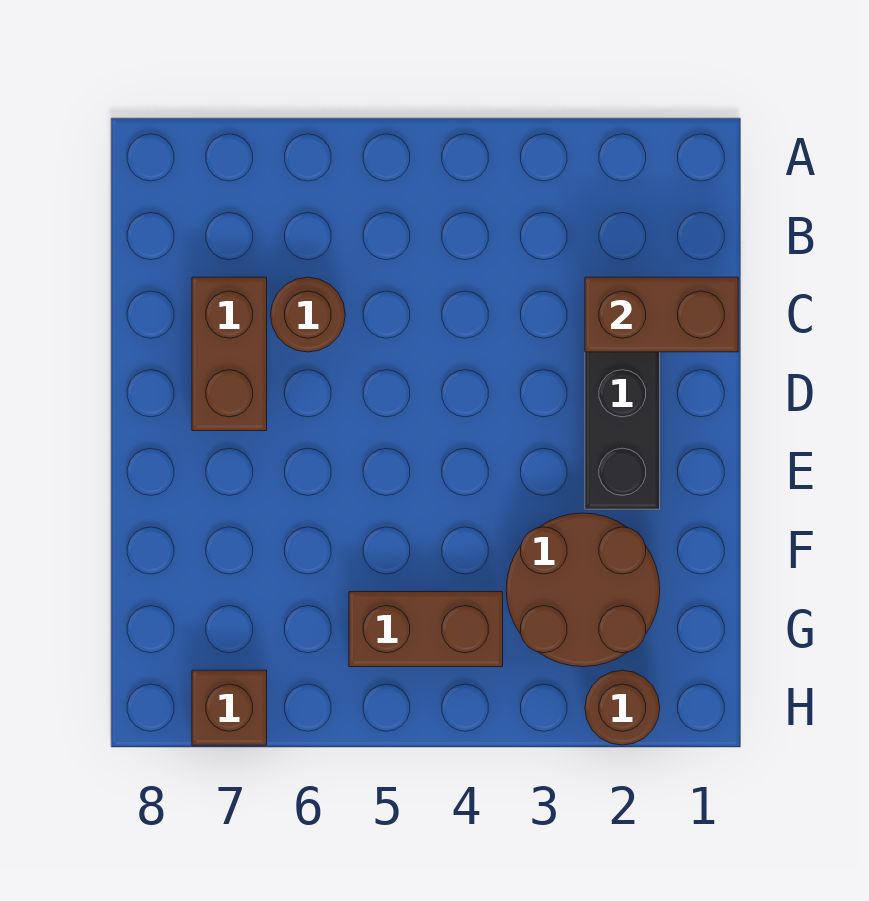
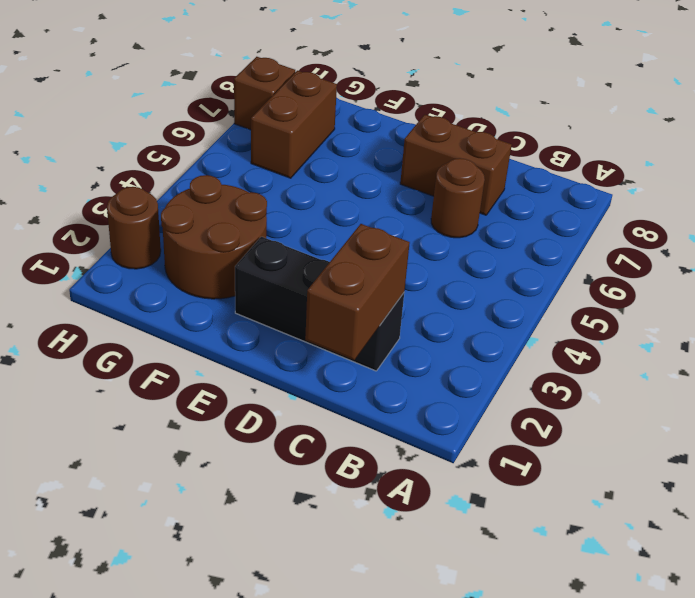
brown 1x2 brick [349,592,503,667] -> brown 1x2 brick moved to [251,71,337,178]

